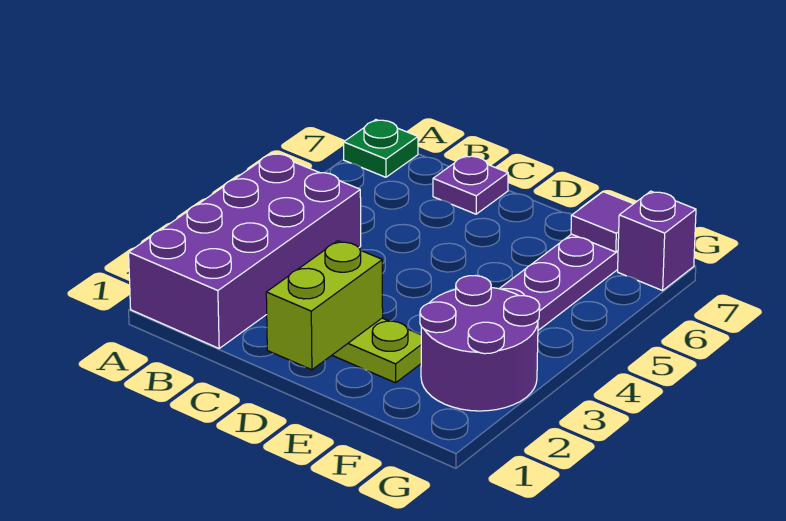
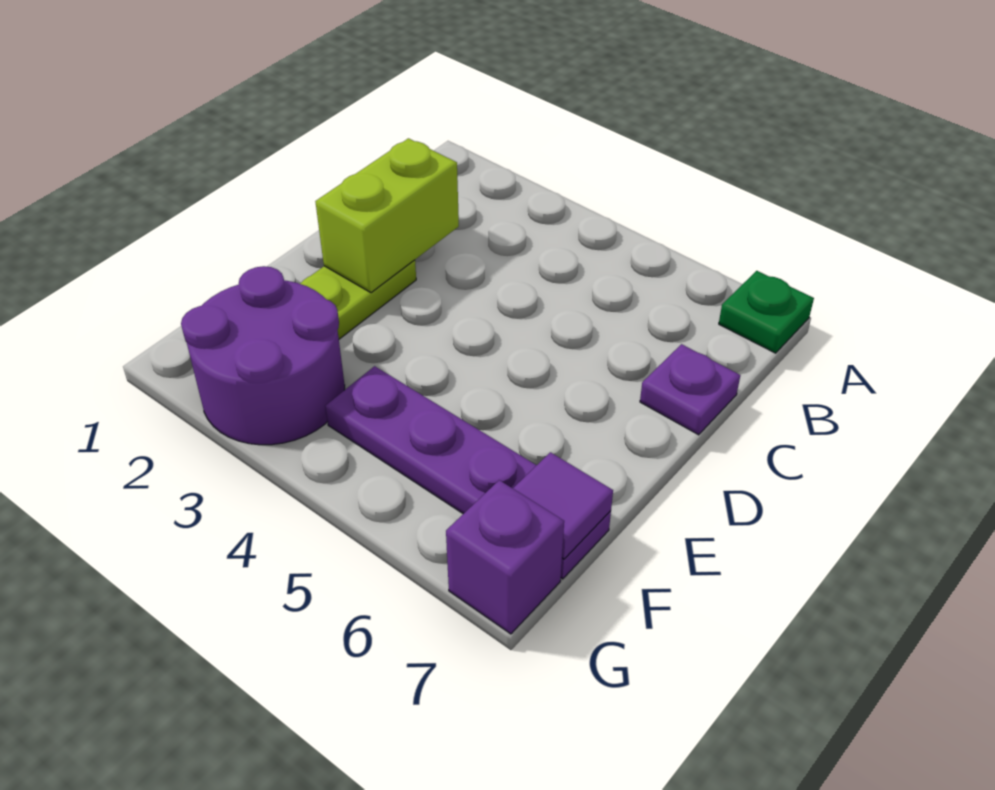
purple 2x4 brick [129,153,361,348] -> none
lime 1x2 brick [266,241,383,370] -> lime 1x2 brick turned to [315,138,459,293]

